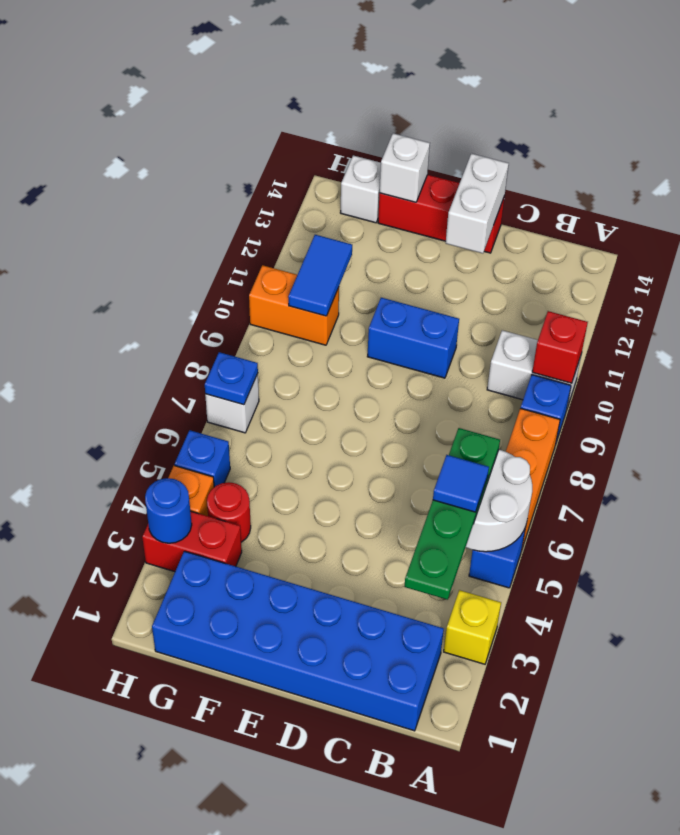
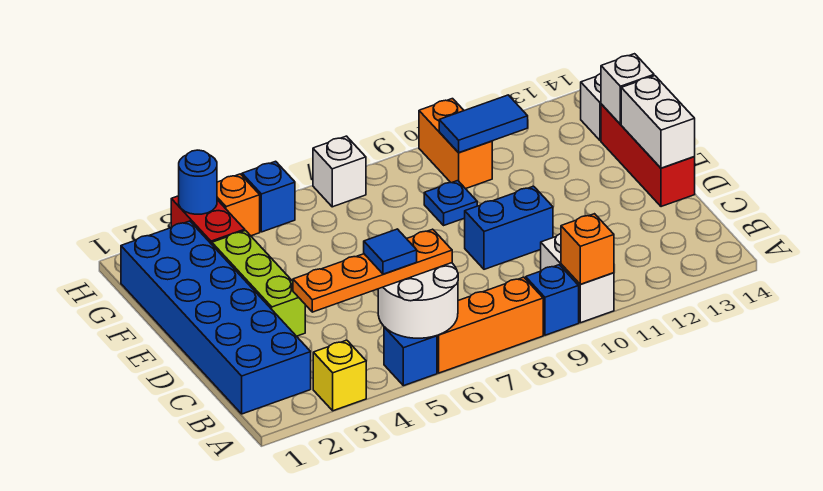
red 1x1 brick [532,311,588,383] -> orange 1x1 brick [561,214,614,284]
green 1x4 plate [404,428,500,600] -> orange 1x4 plate [293,229,452,312]
none -> lime 1x3 brick [212,231,305,336]
blue 1x2 brick [367,298,459,378] -> blue 1x2 brick turned to [465,186,553,269]
white 1x2 brick [446,153,509,253] -> white 1x2 brick turned to [621,76,695,168]
red 1x1 round brick [207,482,251,542] -> none
blue 1x1 plate [205,352,258,405] -> blue 1x1 plate moved to [424,181,477,225]

